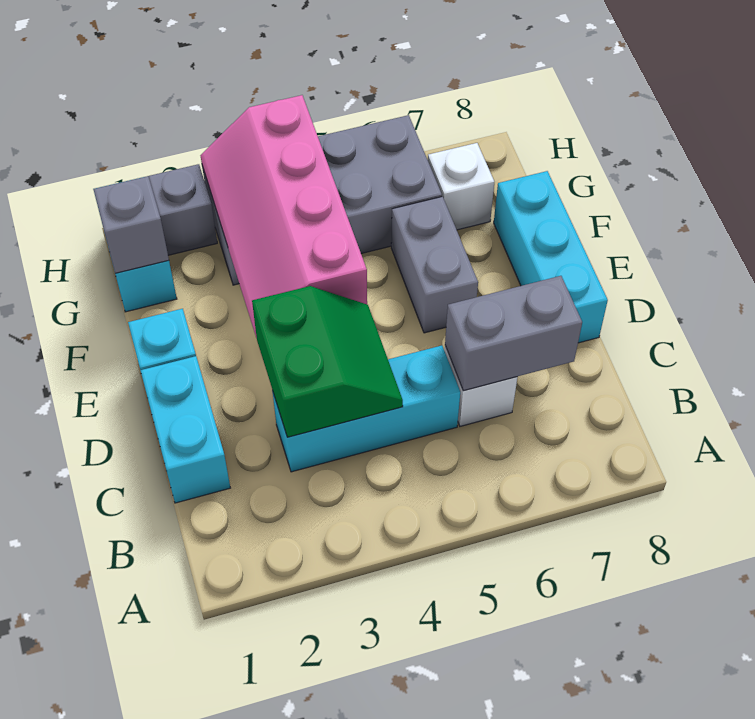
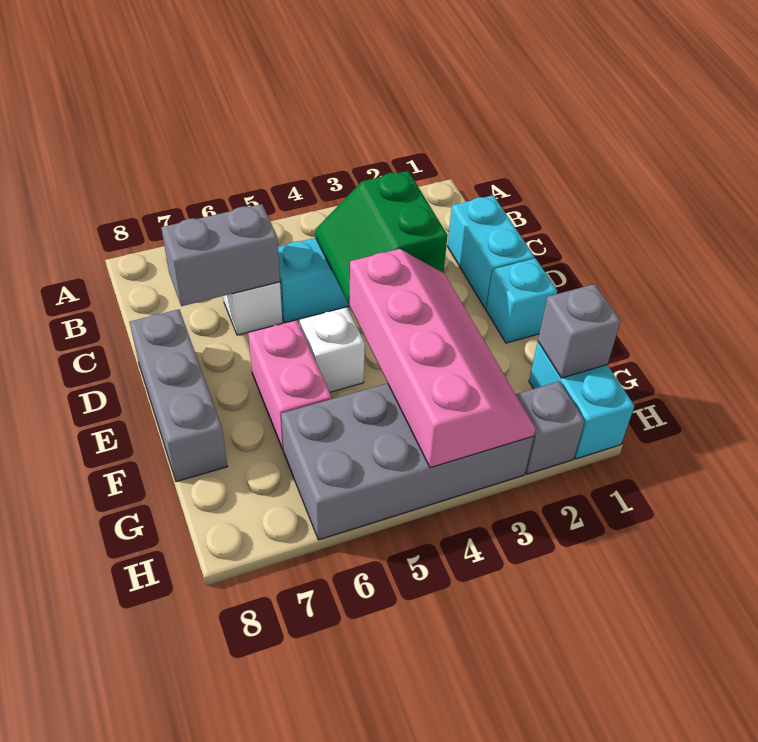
cyan 1x3 brick [494,171,608,343] -> grey 1x3 brick [130,309,227,482]
grey 1x2 brick [391,197,478,333] -> pink 1x2 brick [248,320,332,451]
white 1x1 brick [428,143,494,230] -> white 1x1 brick moved to [300,307,365,392]

